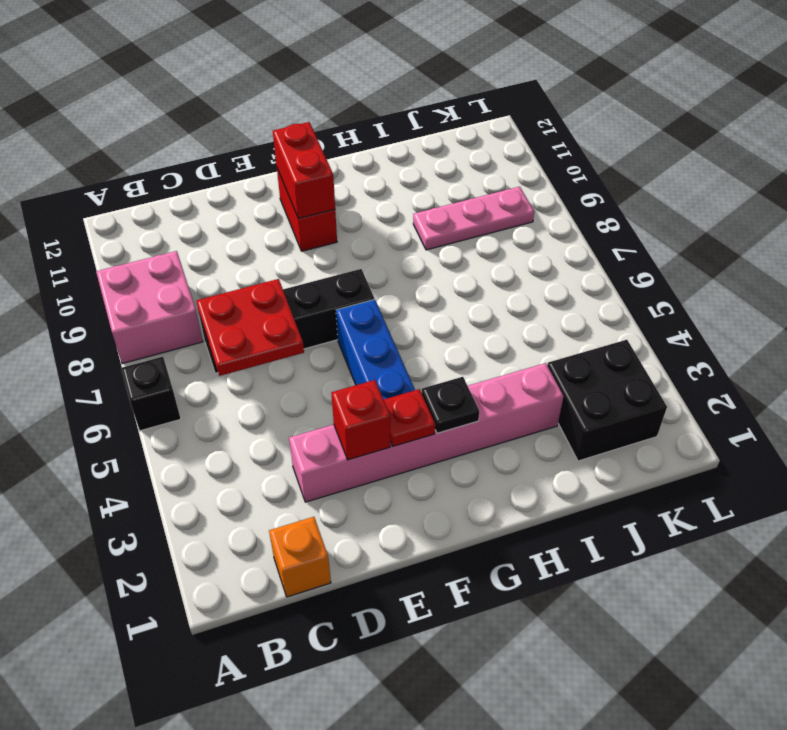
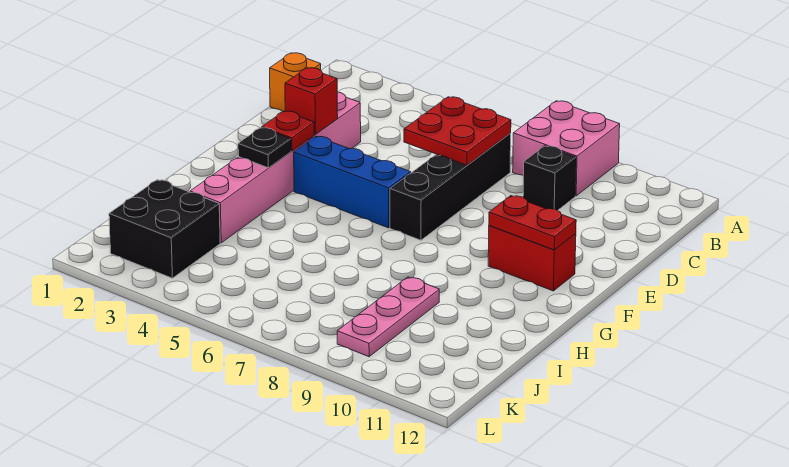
black 1x1 brick [121,357,181,431] -> black 1x1 brick moved to [523,146,576,210]
red 1x2 brick [273,122,335,219] -> red 1x2 plate [489,196,576,250]

